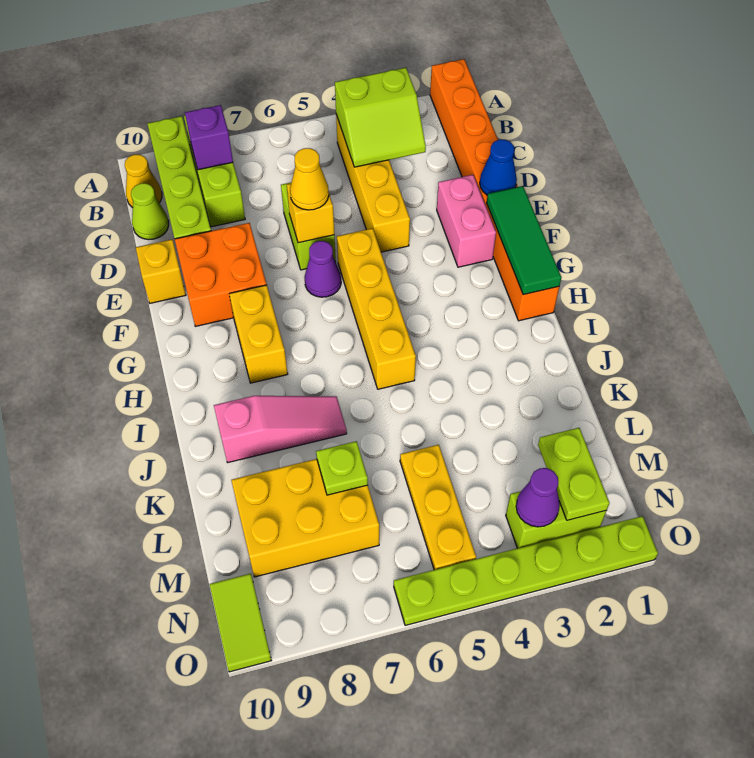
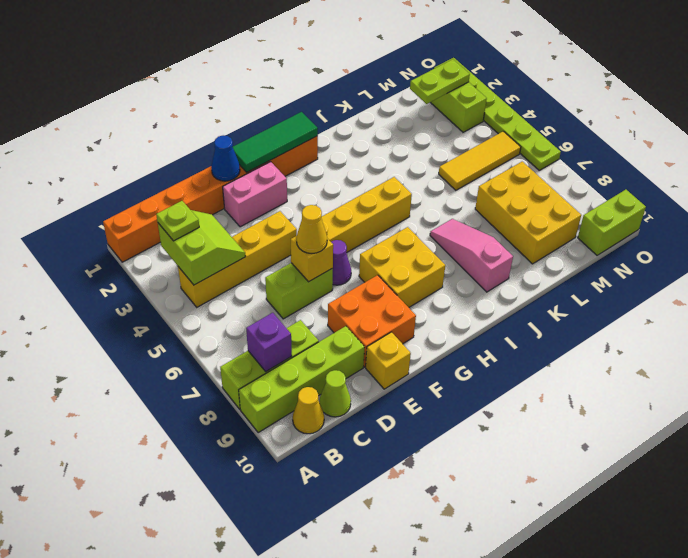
yellow 1x2 brick [229,285,288,383] -> yellow 2x2 brick [359,227,445,307]
yellow 1x3 plate [400,445,476,570] -> yellow 1x3 tile [439,131,521,190]
lime 1x1 plate [316,441,368,495] -> lime 1x1 plate moved to [156,201,199,241]
purple 1x1 cone [516,468,560,527] -> none
lime 1x2 tile [210,574,271,672] -> lime 1x2 brick [578,190,646,255]

